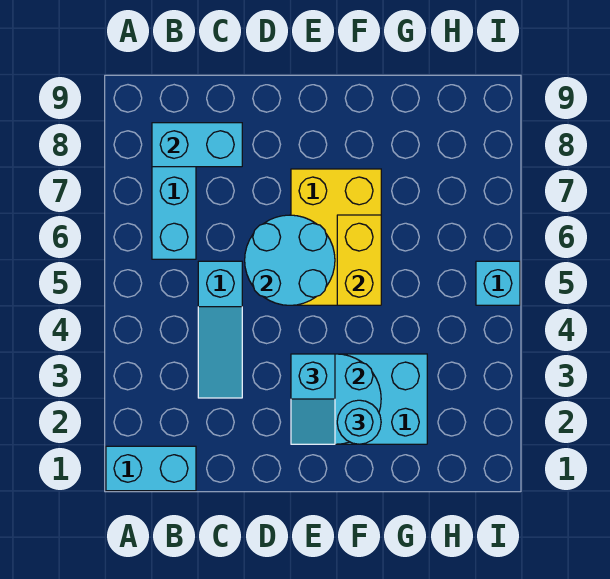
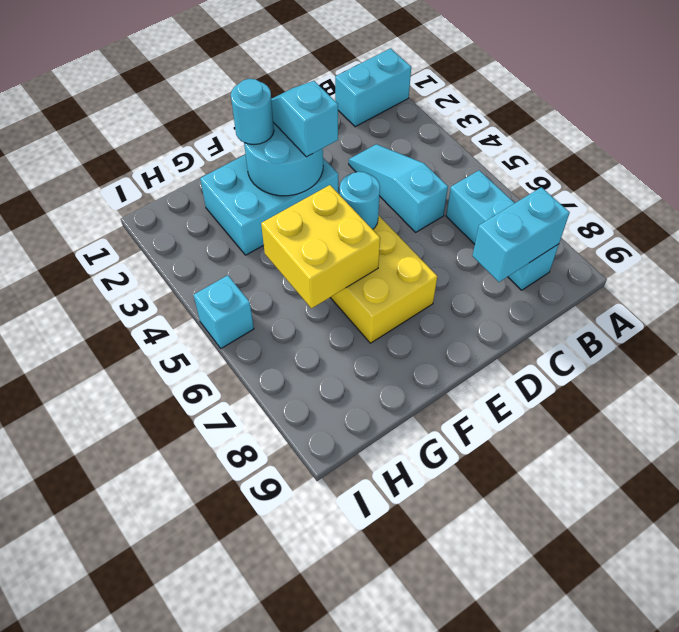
cyan 2x2 round brick [245,215,335,305] -> cyan 1x1 round brick [340,172,380,229]
yellow 1x2 brick [337,215,381,305] -> yellow 2x2 brick [261,185,380,308]

